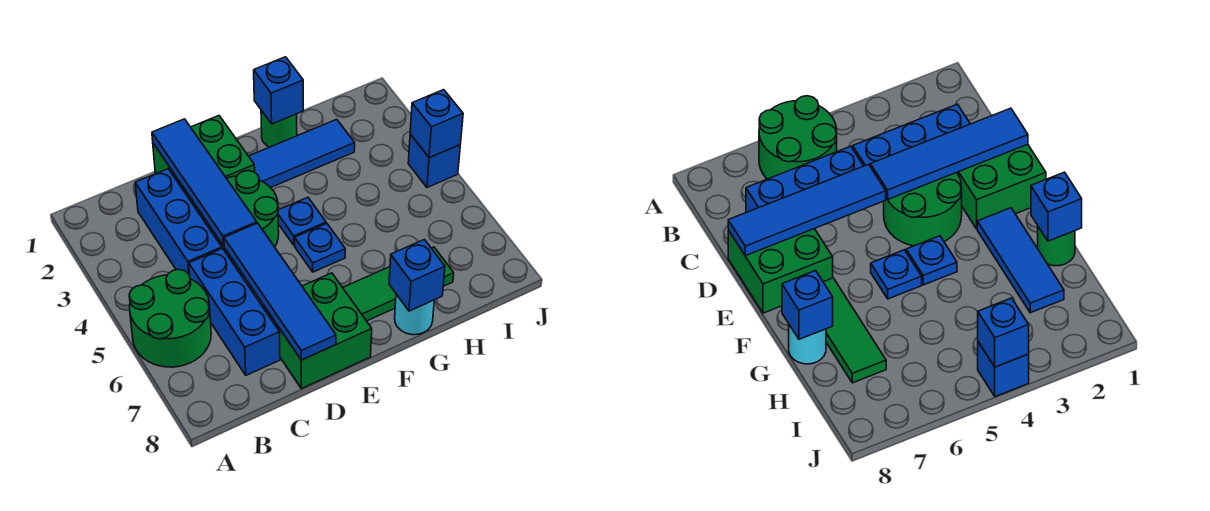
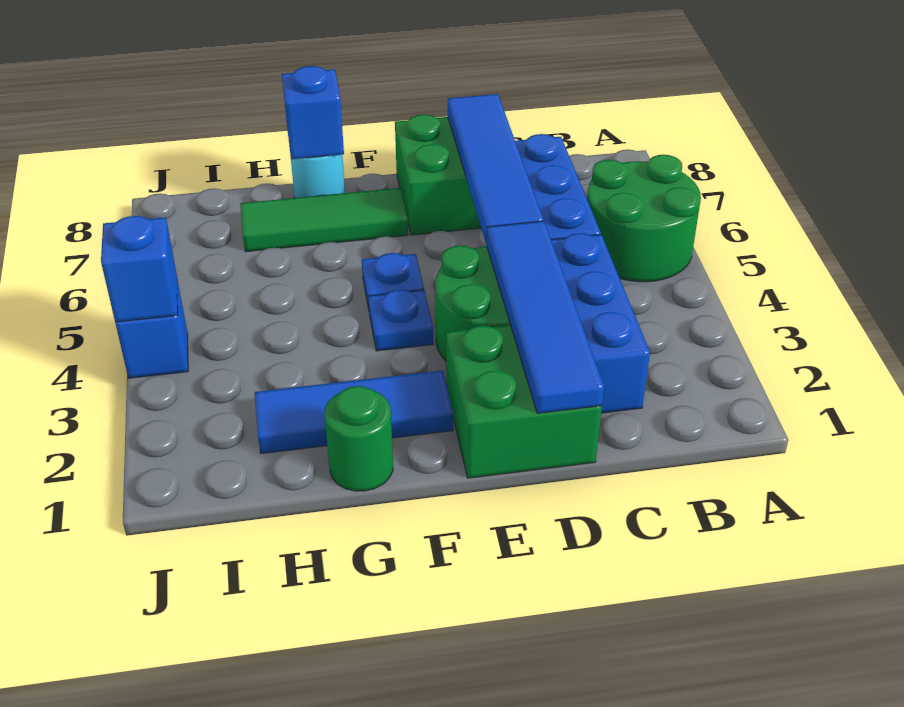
blue 1x1 brick [254,57,303,124] -> none

